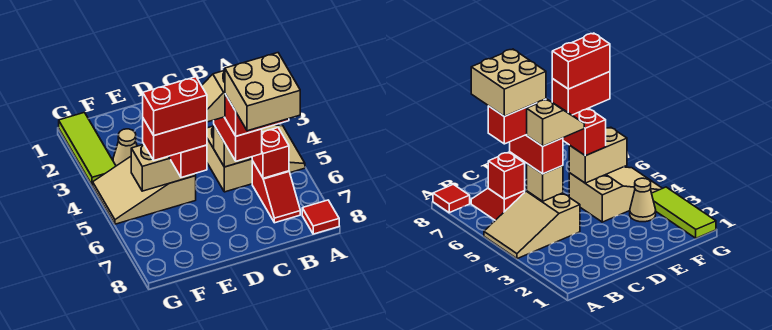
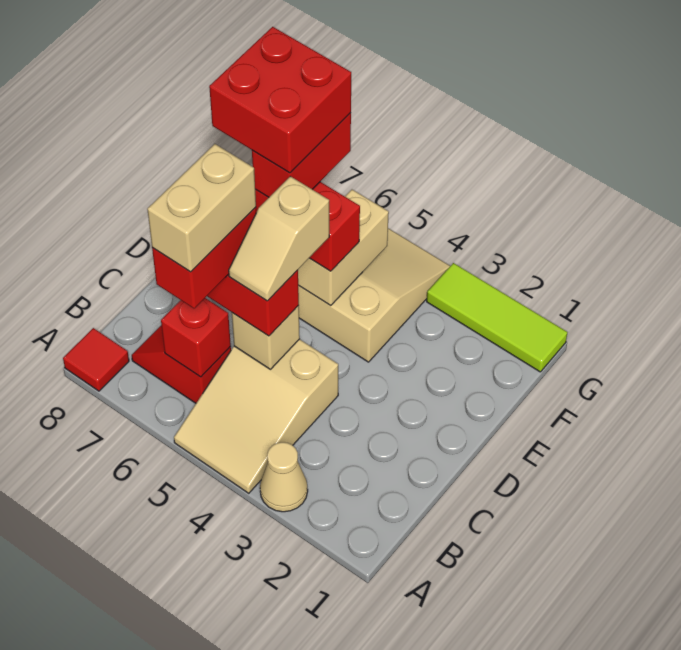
tan 2x2 brick [225,53,300,131] -> tan 1x2 brick [147,144,256,272]
tan 1x2 slope [202,70,225,122] -> tan 1x2 slope turned to [229,176,329,301]
red 1x2 brick [143,77,207,136] -> red 2x2 brick [209,27,351,173]
tan 1x1 cone [113,129,137,166] -> tan 1x1 cone moved to [260,442,308,512]

